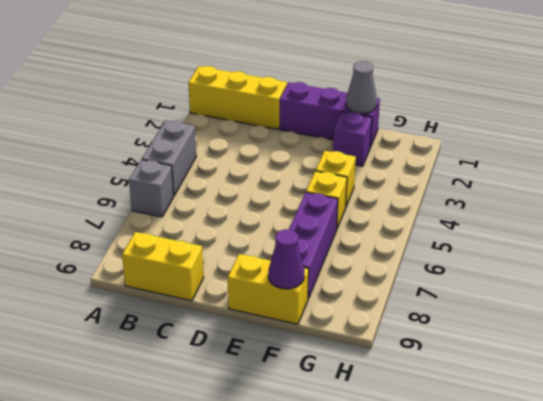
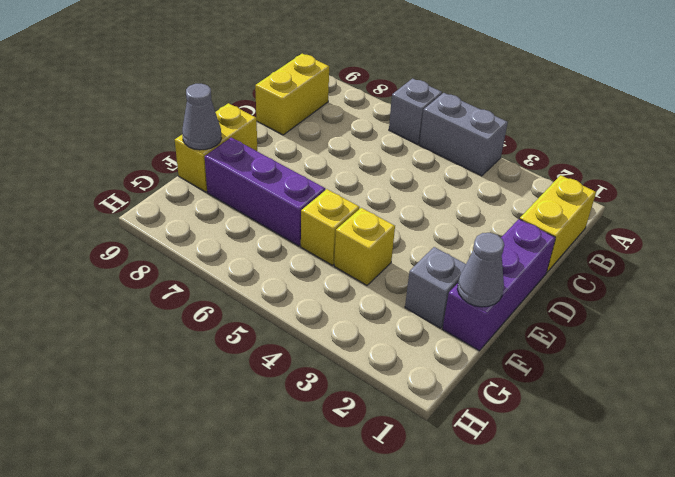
yellow 1x3 brick [188,66,287,129] -> yellow 1x2 brick [520,175,596,273]
purple 1x1 brick [333,112,372,166] -> grey 1x1 brick [405,247,466,328]
purple 1x1 cone [268,229,304,289] -> grey 1x1 cone [182,84,222,150]

